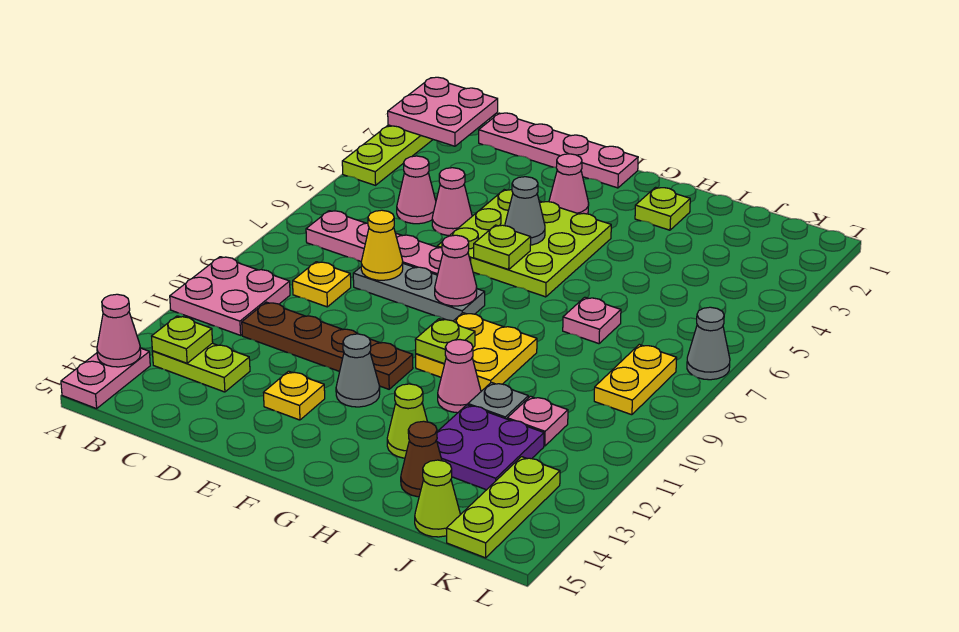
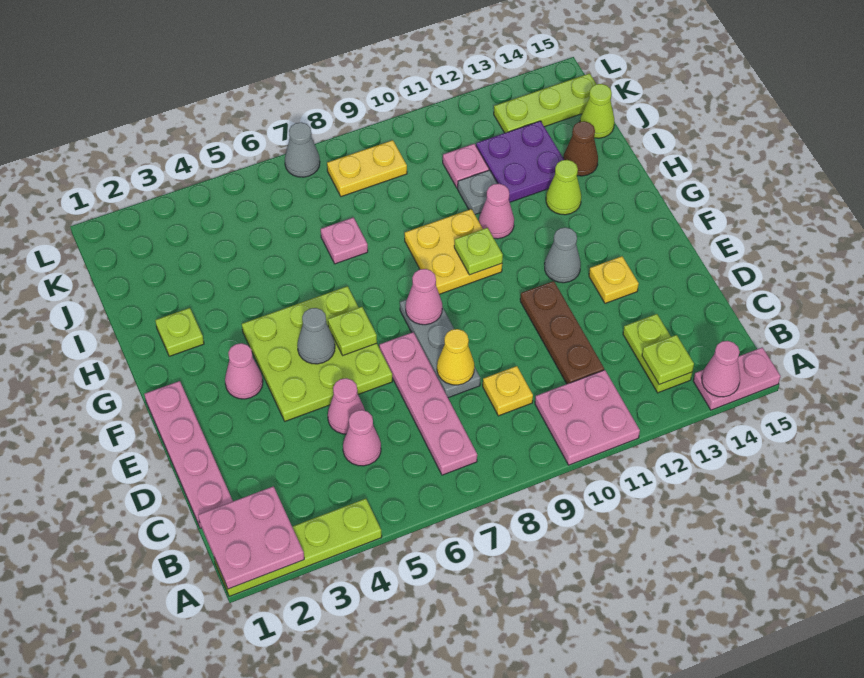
brown 1x4 plate [242,302,413,389] -> brown 1x3 plate [520,281,604,384]

